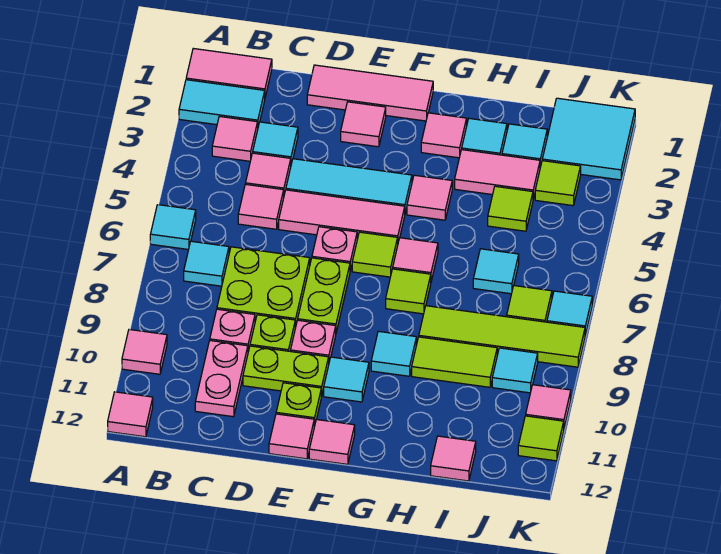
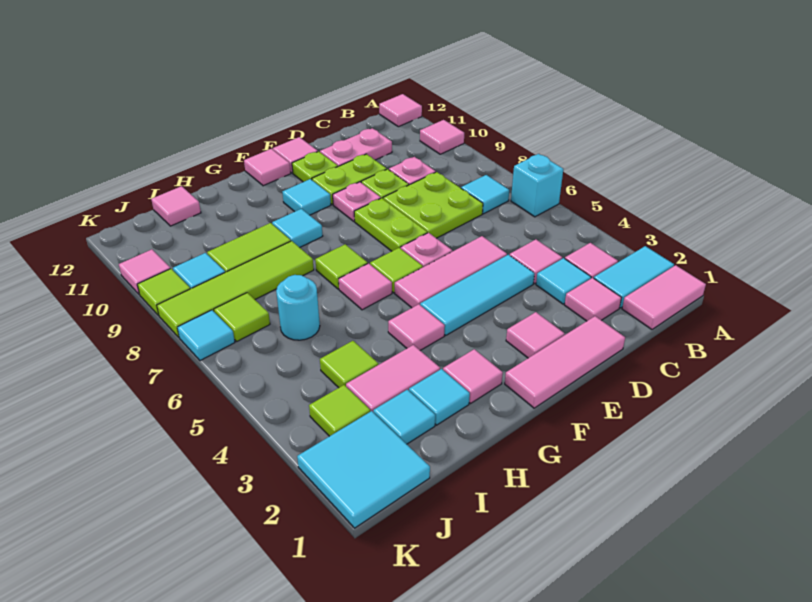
cyan 1x1 tile [150,205,196,250] -> cyan 1x1 brick [511,154,563,217]
pink 1x1 tile [238,184,284,229] -> pink 1x1 tile moved to [565,278,621,321]
pink 1x2 plate [195,340,248,417] -> pink 1x2 plate turned to [320,128,392,166]
cyan 1x1 tile [473,249,519,294] -> cyan 1x1 round brick [276,275,320,340]
lime 1x1 tile [518,416,564,461] -> lime 1x1 tile moved to [137,269,190,316]

